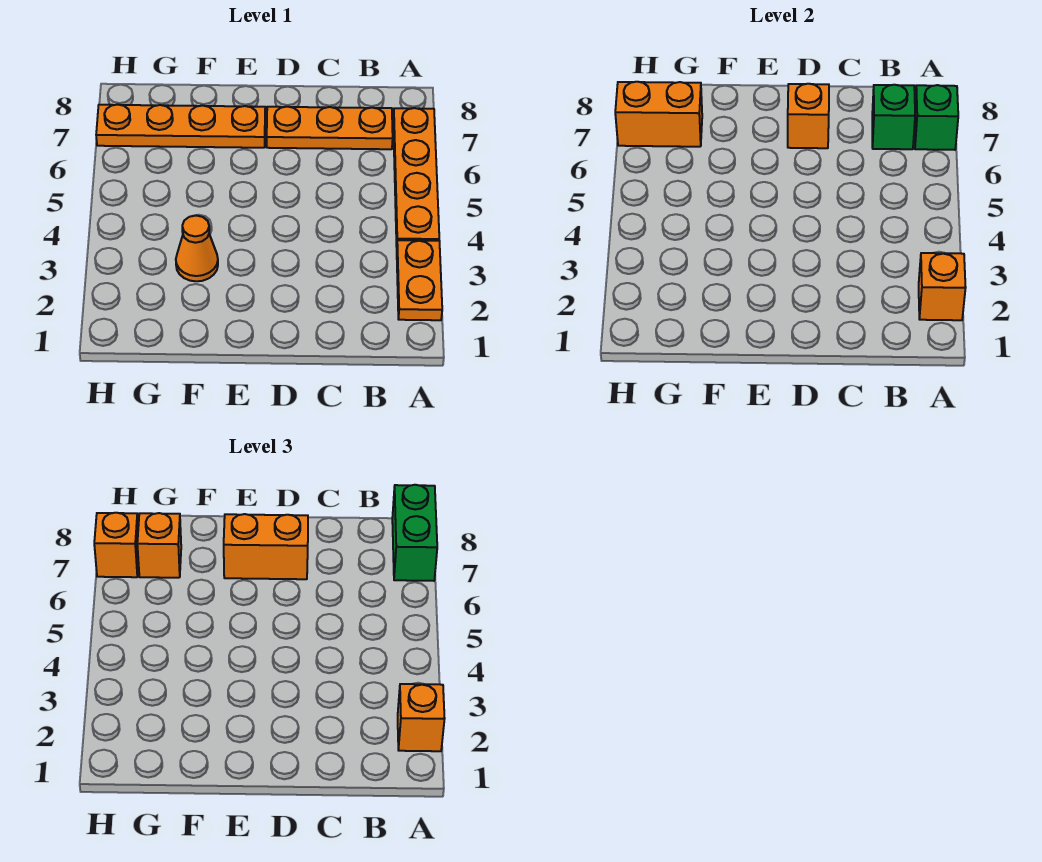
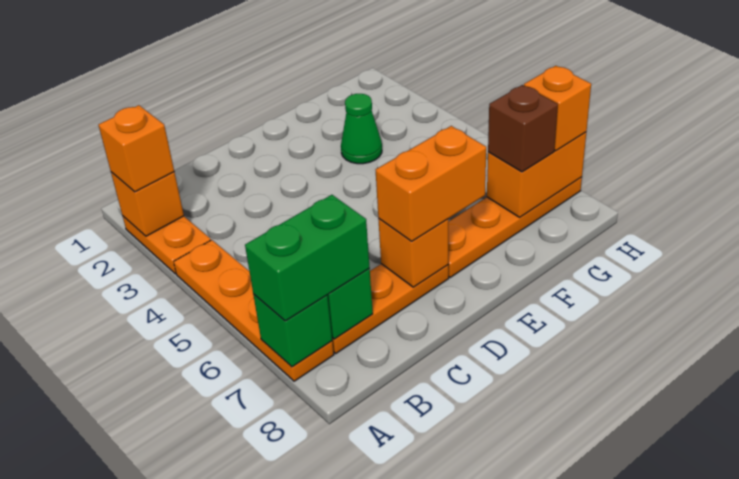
green 1x2 brick [392,485,437,581] -> green 1x2 brick turned to [245,195,370,321]
orange 1x1 cone [176,215,218,281] -> green 1x1 cone [341,94,382,164]
orange 1x1 brick [137,513,181,578] -> brown 1x1 brick [488,85,558,172]

